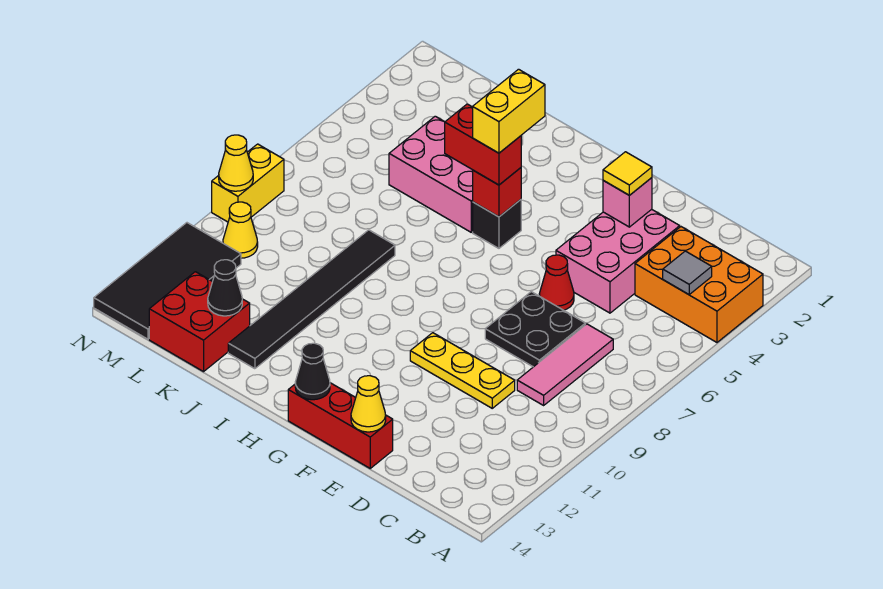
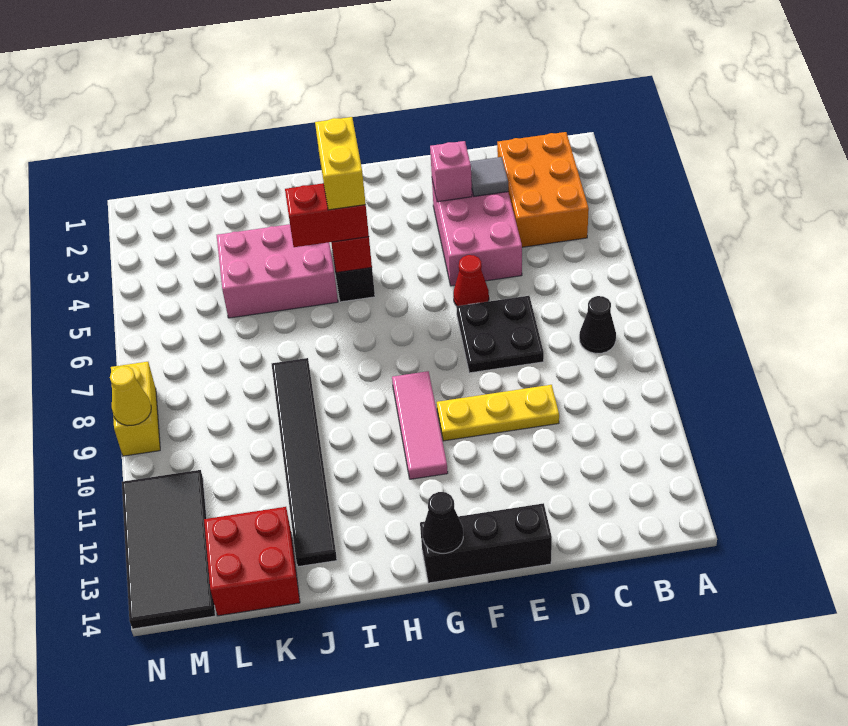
orange 2x3 brick [635,227,763,342] -> orange 2x3 brick turned to [497,132,589,247]
grey 1x1 tile [663,251,712,294] -> grey 1x1 tile moved to [470,157,508,196]
pink 1x3 tile [517,324,613,405] -> pink 1x3 tile moved to [392,371,448,479]
yellow 1x1 tile [603,152,652,195] -> none
red 1x3 brick [288,383,393,468] -> black 1x3 brick [420,503,552,583]
yellow 1x1 cone [351,376,386,432] -> none
black 1x1 cone [208,260,242,316] -> black 1x1 cone moved to [579,296,616,353]
yellow 1x1 cone [223,202,258,258] -> none

